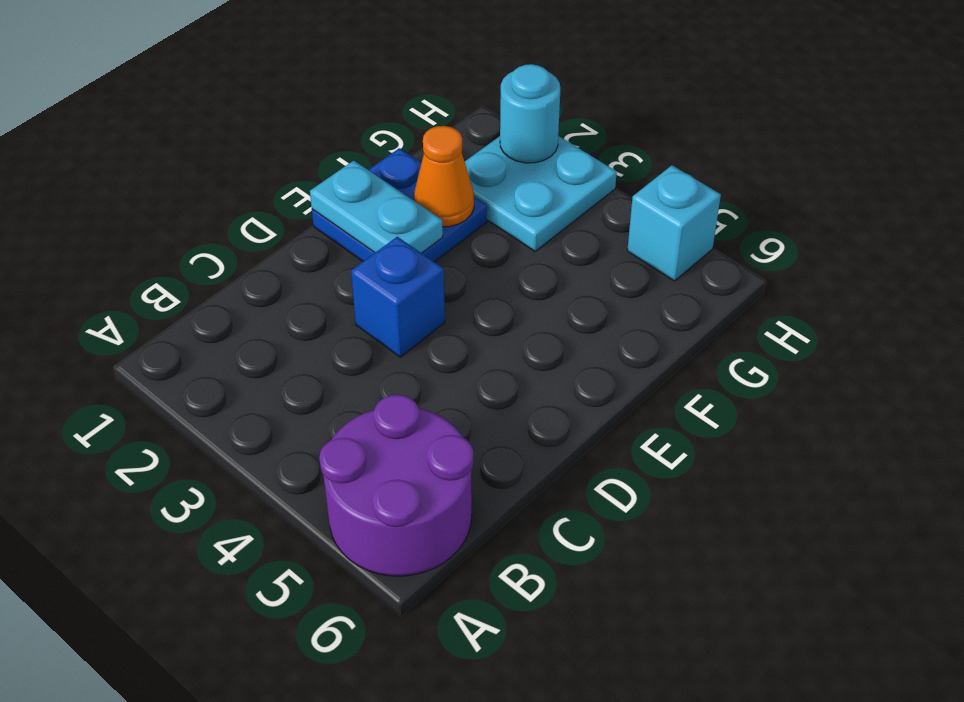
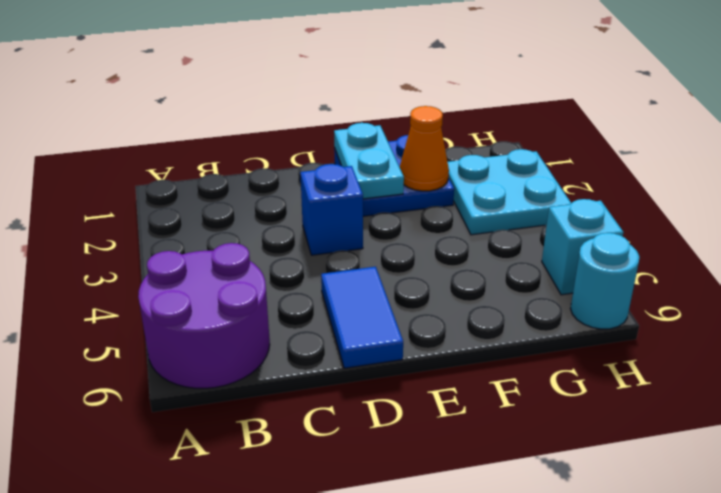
none -> blue 1x2 tile [321,267,403,368]
cyan 1x1 round brick [500,64,560,163] -> cyan 1x1 round brick moved to [571,233,639,329]

